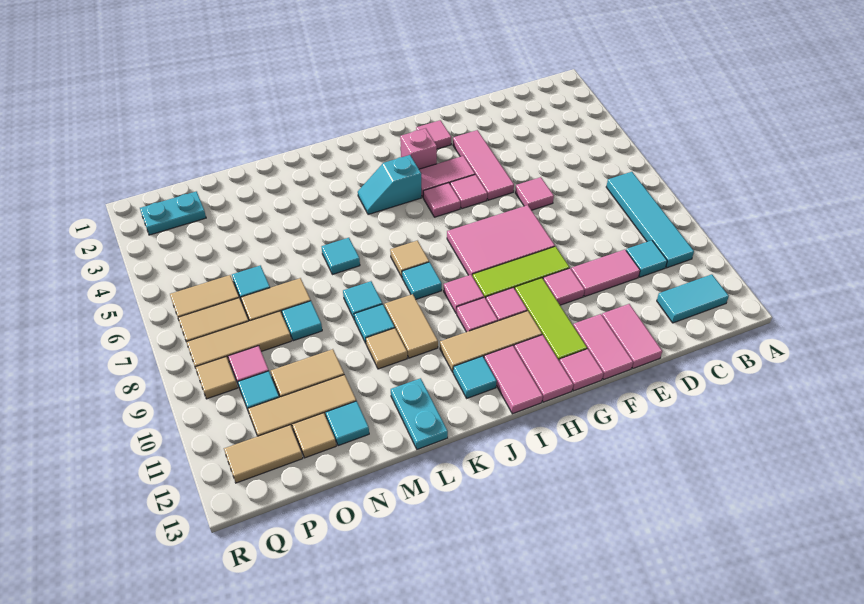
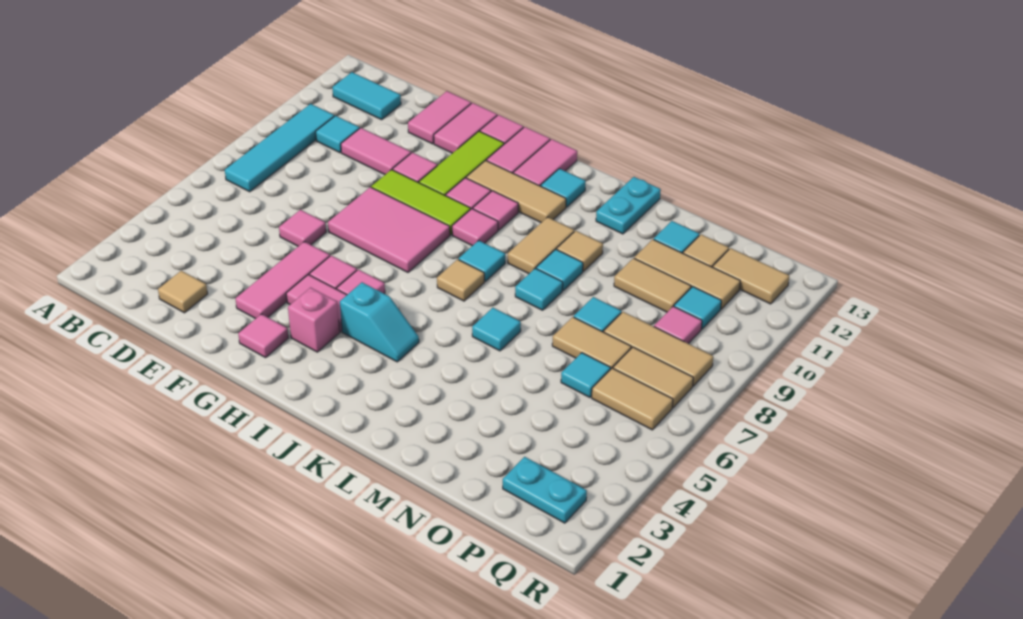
tan 1x1 tile [195,357,237,399] -> tan 1x1 tile moved to [158,271,208,313]

